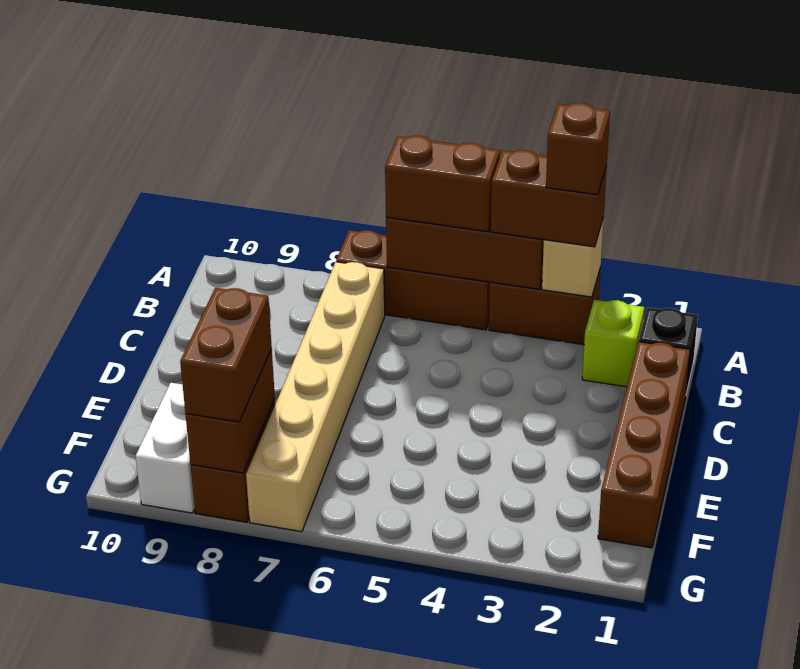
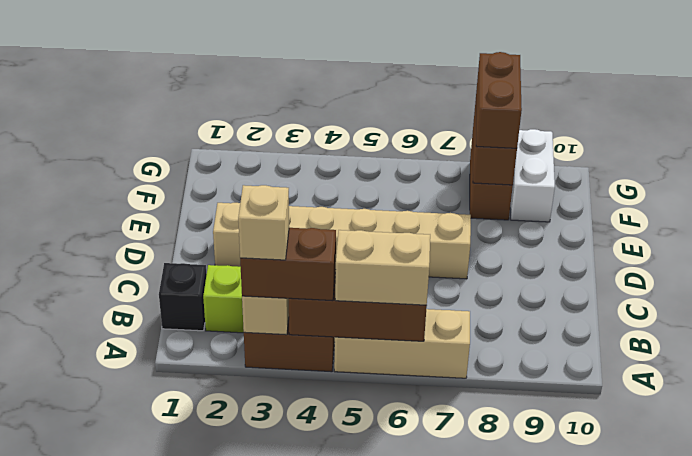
brown 1x1 brick [546,103,610,195] -> tan 1x1 brick [238,185,289,260]
brown 1x3 brick [336,230,490,330] -> tan 1x3 brick [334,309,470,378]
brown 1x2 brick [385,136,500,232] -> tan 1x2 brick [335,230,430,305]
tan 1x6 brick [246,262,385,532] -> tan 1x6 brick turned to [213,203,471,279]
brown 1x4 brick [598,342,690,548] -> none

